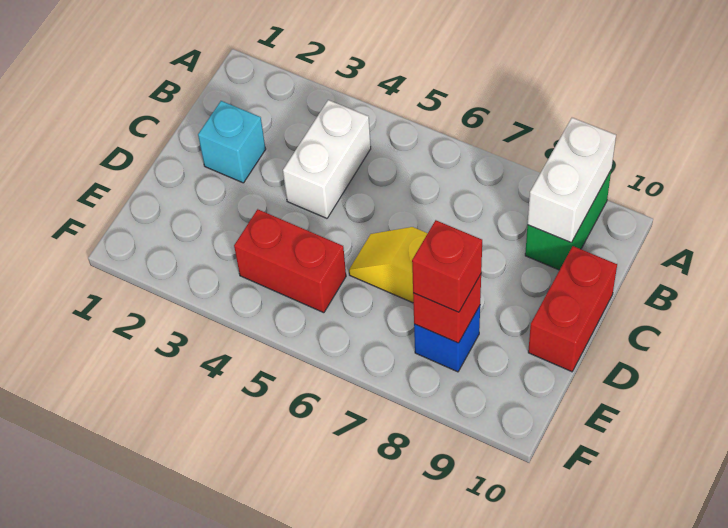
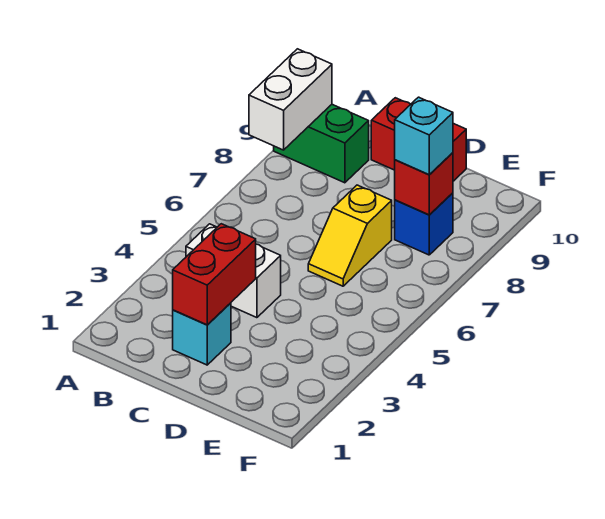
white 1x2 brick [528,118,616,243] -> white 1x2 brick turned to [249,49,332,150]
red 1x2 brick [234,209,346,313] -> red 1x2 brick moved to [173,224,256,325]
red 1x1 brick [412,220,482,312] -> cyan 1x1 brick [395,97,453,175]

